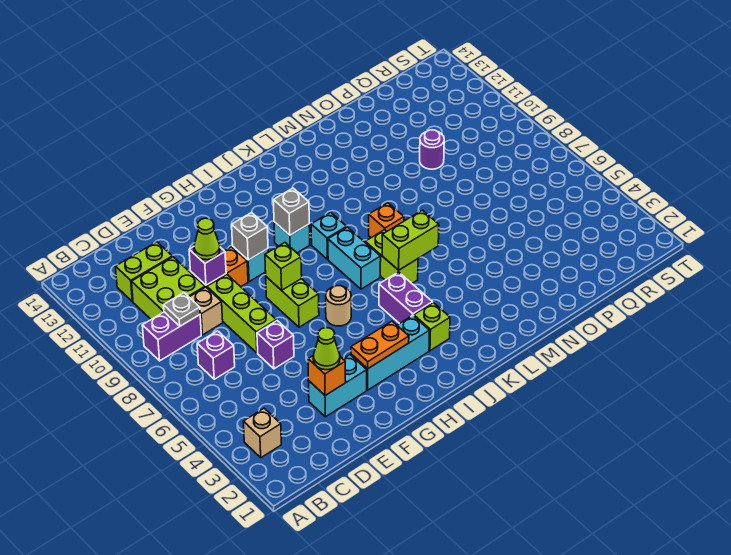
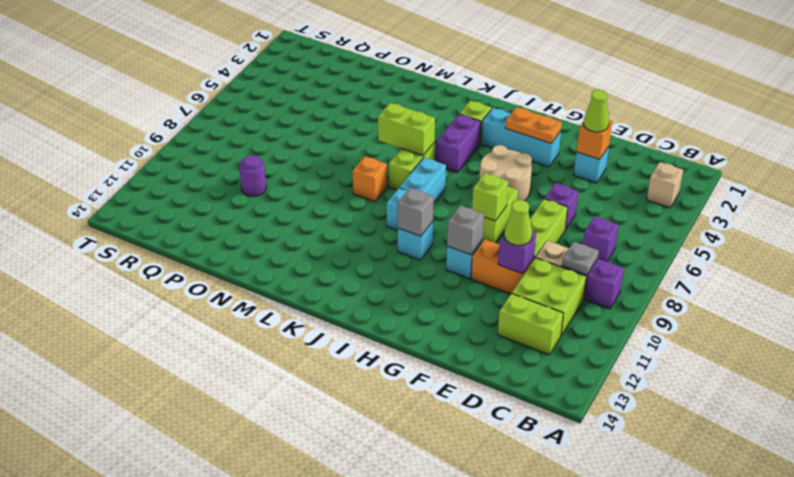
cyan 1x2 brick [309,355,367,417] -> cyan 1x1 brick [574,146,609,183]
tan 1x1 round brick [326,286,351,326] -> tan 2x2 round brick [479,145,532,201]

